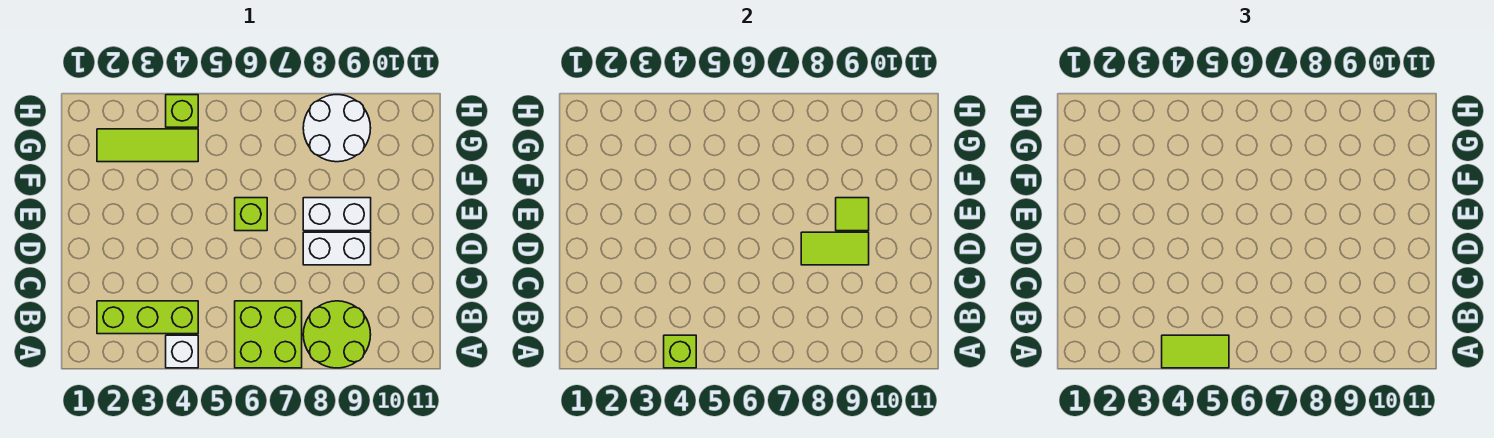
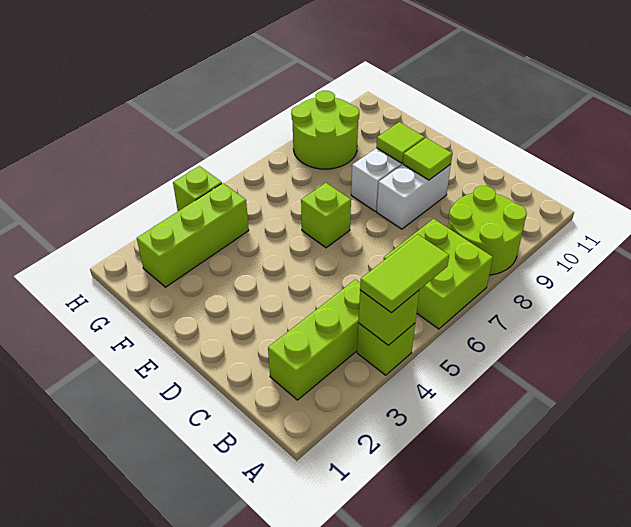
white 1x1 brick [166,335,198,368] -> lime 1x1 brick [357,323,415,375]
lime 1x2 tile [801,232,869,265] -> lime 1x1 tile [403,138,452,180]
lime 1x3 tile [97,129,198,162] -> lime 1x3 brick [137,183,249,287]
white 2x2 round brick [303,95,371,162] -> lime 2x2 round brick [291,91,359,169]

